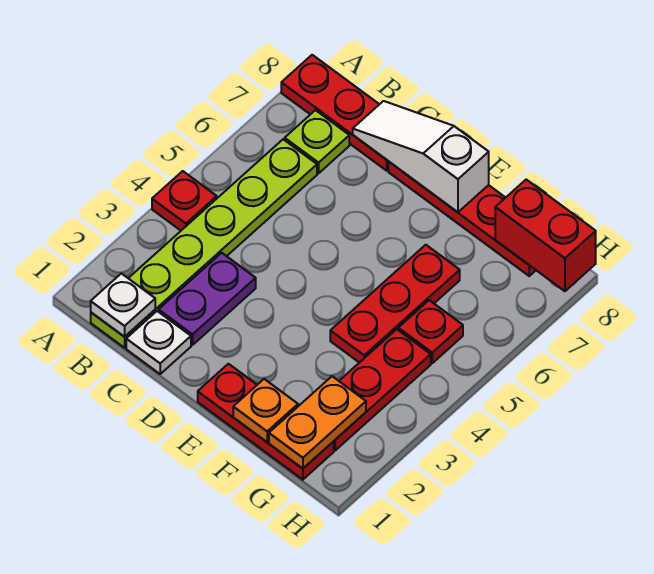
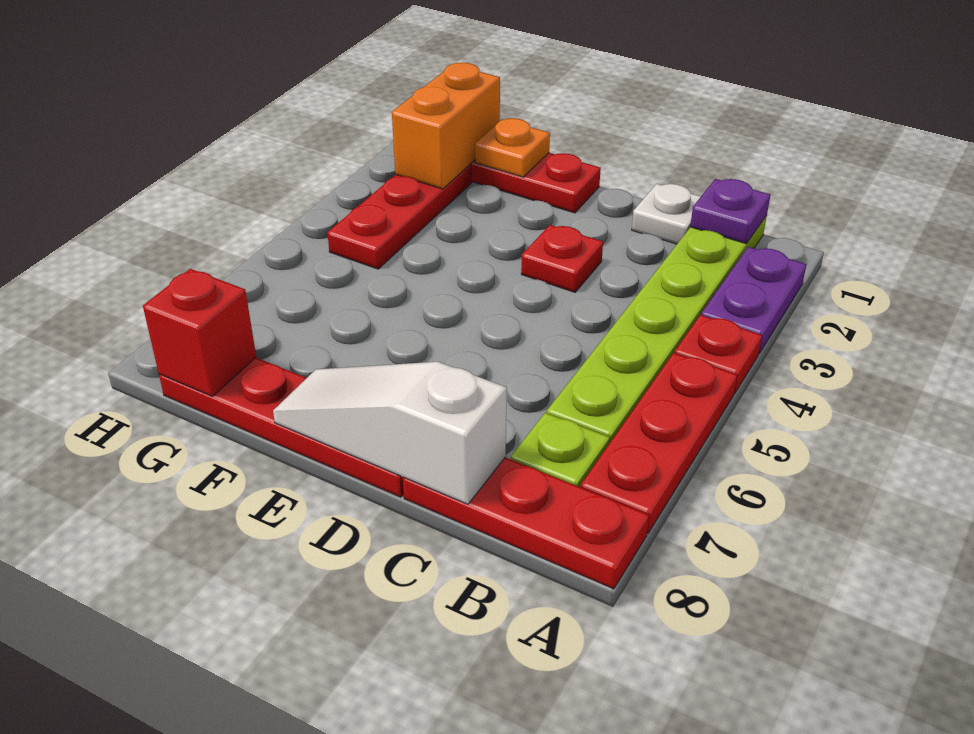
white 1x1 plate [91,273,155,337] -> purple 1x1 plate [690,179,770,243]
purple 1x2 plate [159,253,256,345] -> purple 1x2 plate moved to [701,247,807,353]
white 1x3 slope [353,101,489,212] -> white 1x3 slope turned to [273,362,507,504]
red 1x3 plate [330,245,460,363] -> red 1x3 plate moved to [581,353,737,533]
orange 1x2 plate [269,376,366,469] -> orange 1x2 brick [392,63,500,189]
red 1x1 plate [398,300,463,363] -> red 1x1 plate moved to [521,225,603,292]
red 1x2 brick [495,180,596,291] -> red 1x1 brick [143,269,256,396]

